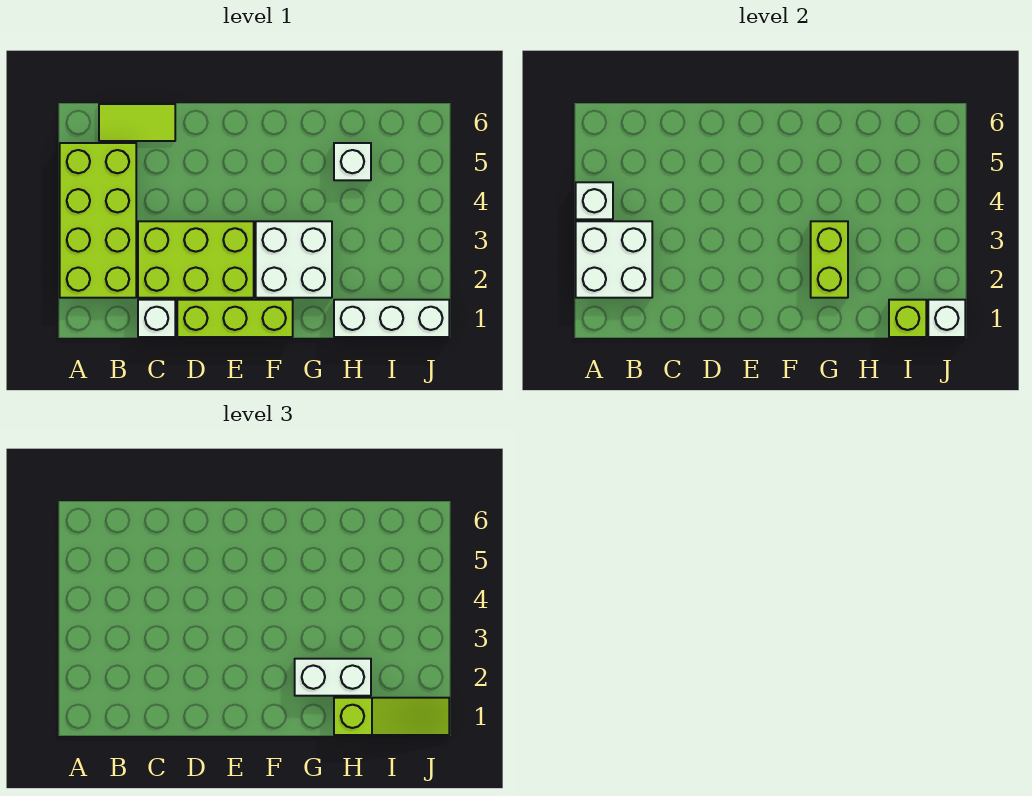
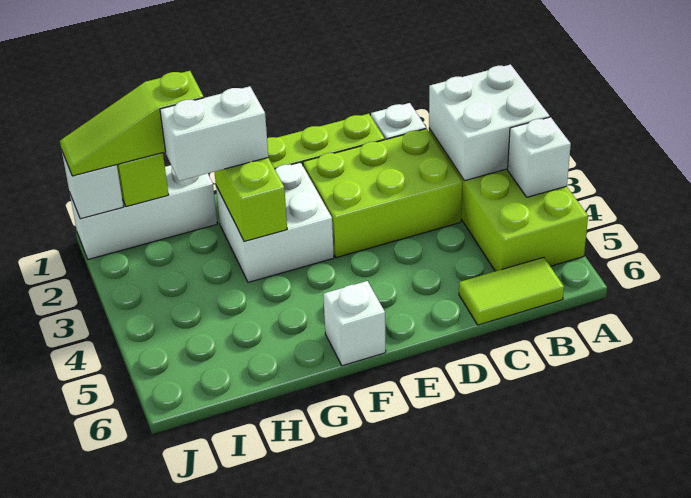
white 1x1 brick [334,143,371,180] -> white 1x1 brick moved to [323,281,386,366]

